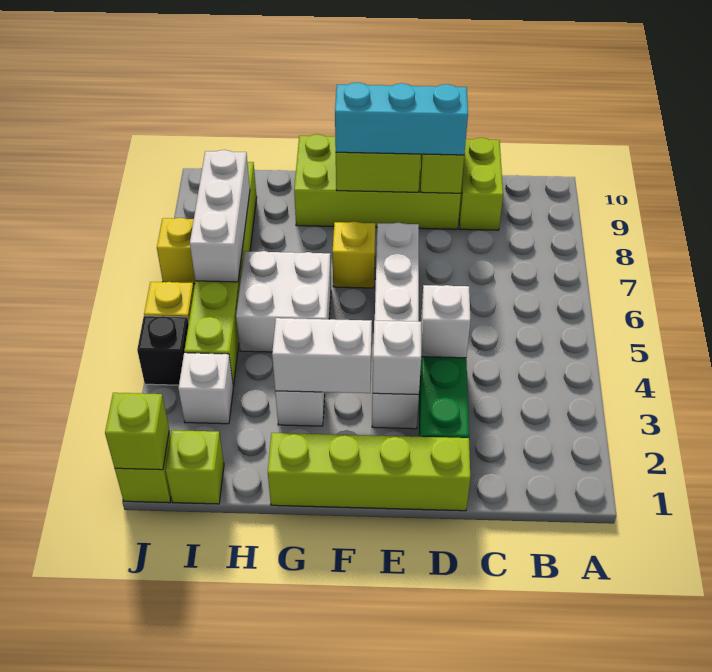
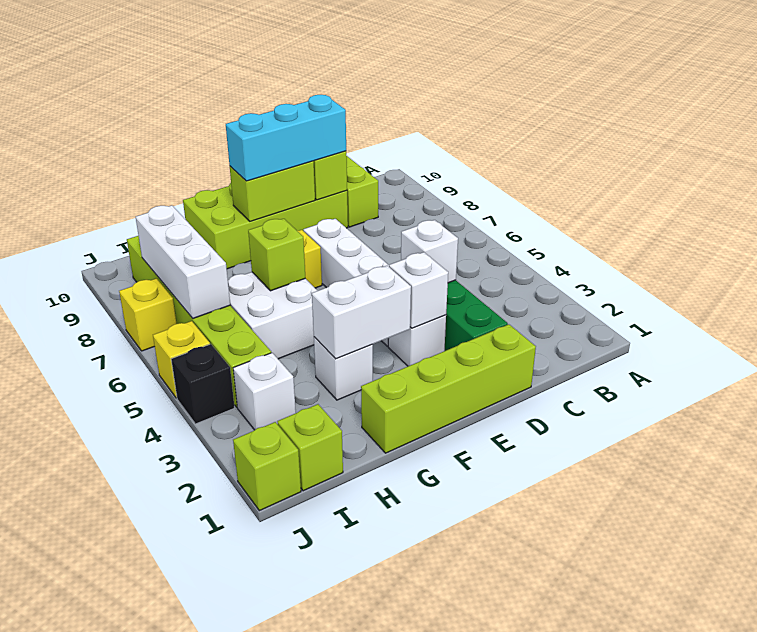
lime 1x1 brick [105,393,169,470] -> lime 1x1 brick moved to [248,219,305,291]

